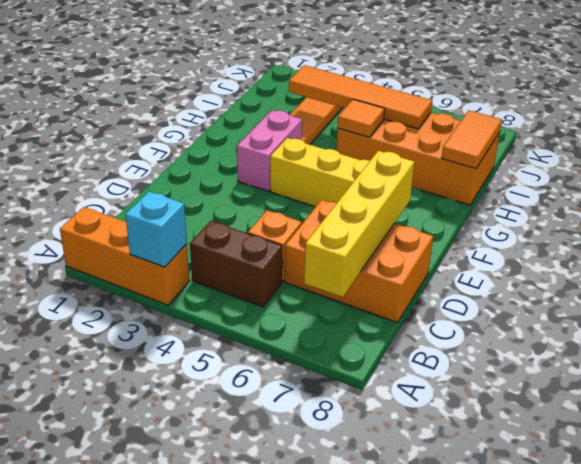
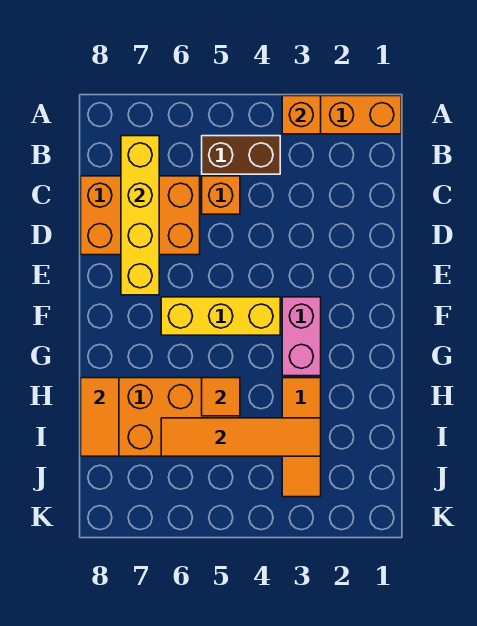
cyan 1x1 brick [125,192,187,267] -> orange 1x1 brick [282,96,321,134]

